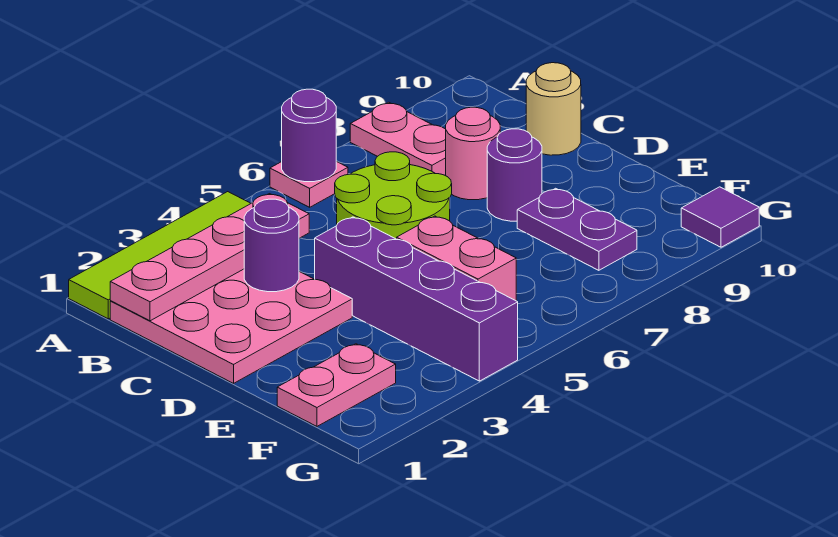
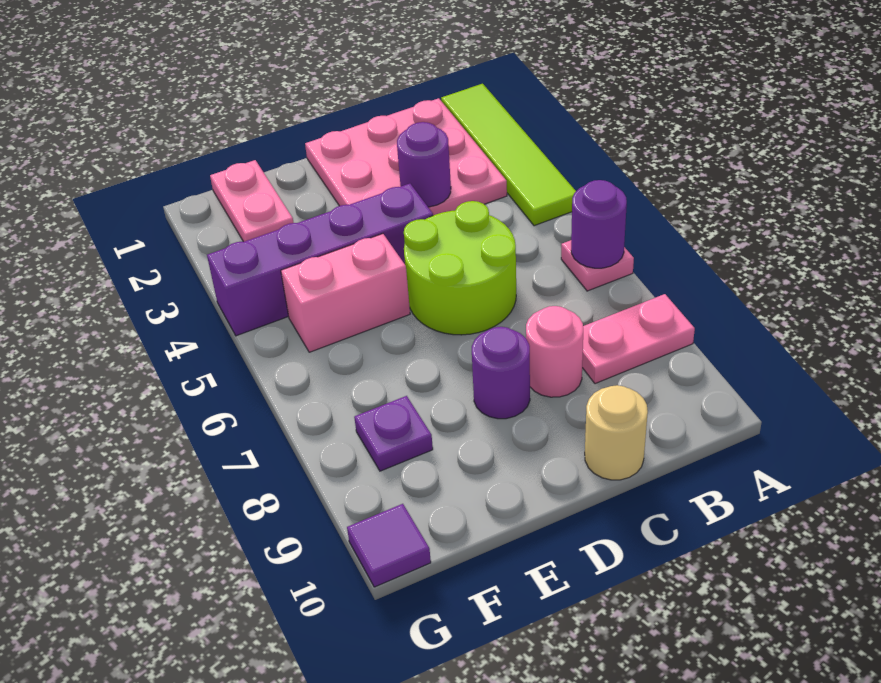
pink 1x4 plate [110,194,309,321] -> none
purple 1x2 plate [517,188,637,270] -> purple 1x1 plate [354,396,433,471]

